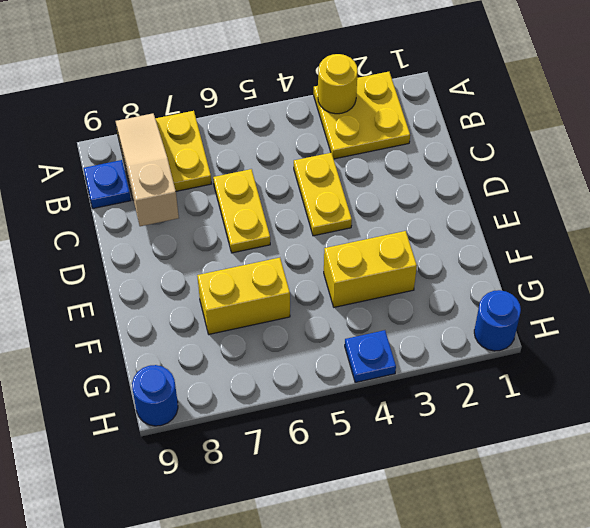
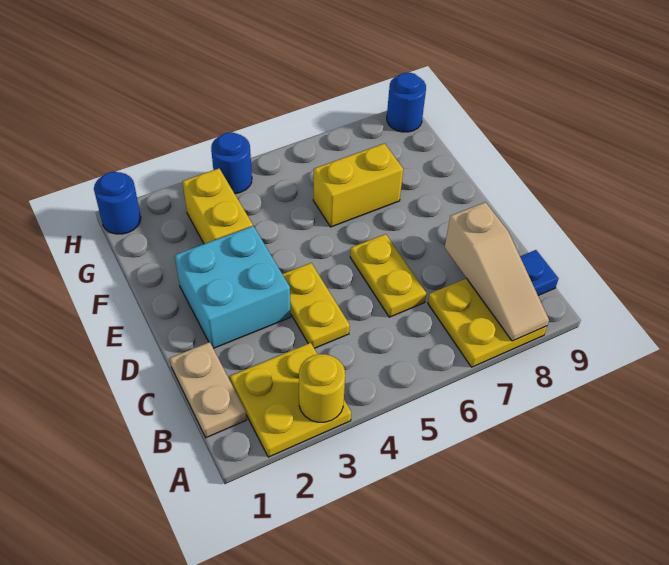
none -> tan 1x2 plate [170,342,247,438]
none -> cyan 2x2 brick [175,226,291,348]
yellow 1x2 brick [324,231,417,307] -> yellow 1x2 brick turned to [183,169,253,244]
blue 1x1 plate [345,330,396,383] -> blue 1x1 round brick [211,132,252,194]

